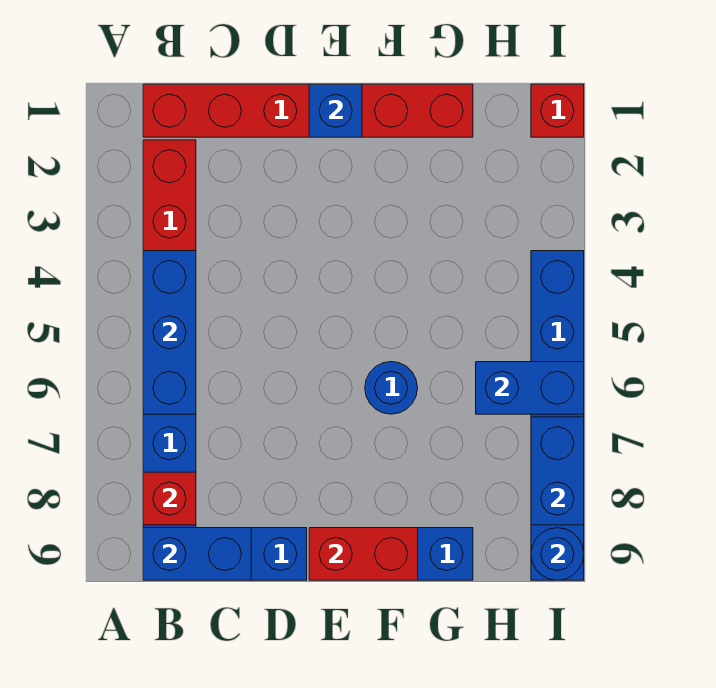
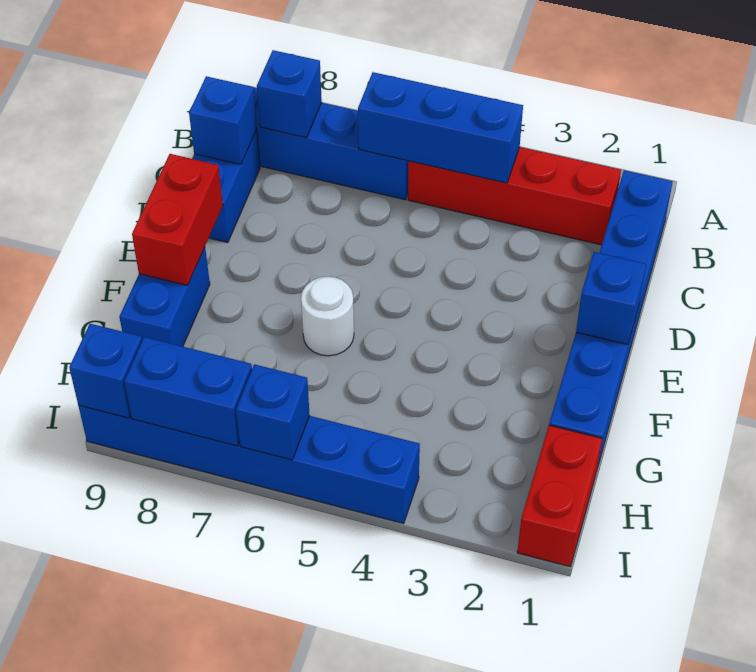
red 1x6 brick [143,84,473,137] -> blue 1x6 brick [549,170,673,469]
red 1x1 brick [143,472,196,525] -> blue 1x1 brick [257,50,322,138]
blue 1x2 brick [143,528,251,580] -> blue 1x1 brick [189,76,257,164]
blue 1x1 round brick [365,362,417,414] -> white 1x1 round brick [301,277,354,356]
blue 1x2 brick [476,362,584,414] -> blue 1x1 brick [236,364,310,460]
red 1x1 brick [531,84,584,137] -> red 1x2 brick [517,425,602,567]
blue 1x1 round brick [531,528,584,580] -> blue 1x1 brick [69,324,142,418]

